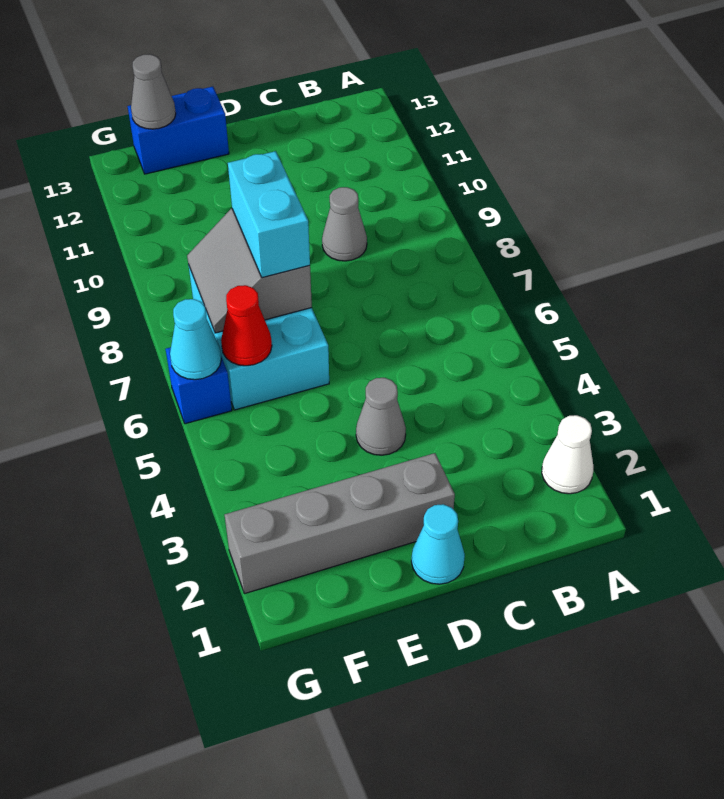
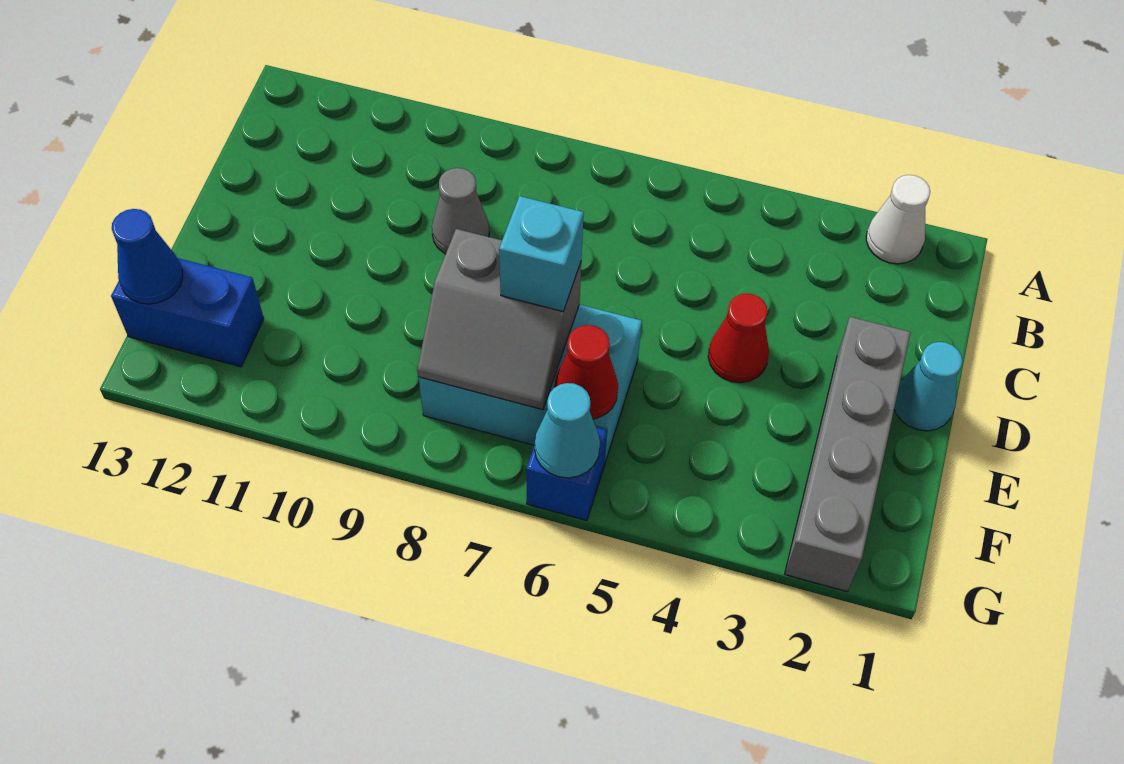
grey 1x1 cone [356,378,406,455] -> red 1x1 cone [708,293,769,383]
cyan 1x2 brick [228,151,310,278] -> cyan 1x1 brick [499,196,584,311]
blue 1x2 brick [128,87,229,174] -> blue 1x2 brick turned to [111,258,264,367]
grey 1x1 cone [131,54,176,129] -> blue 1x1 cone [112,209,183,304]

